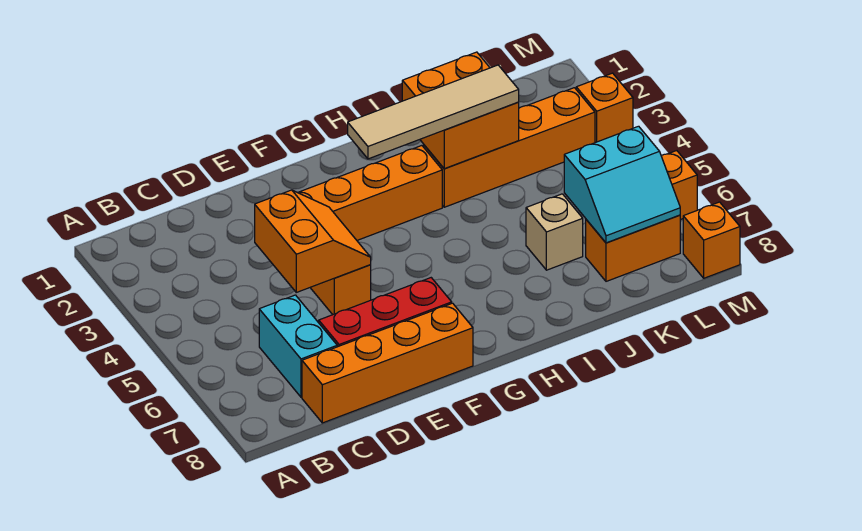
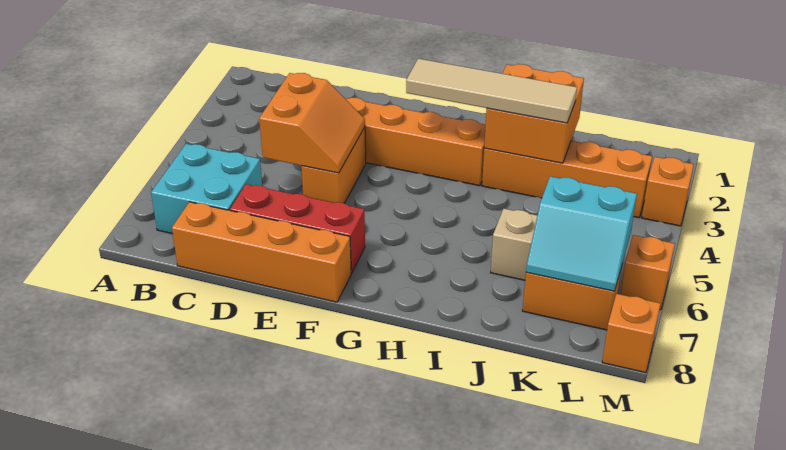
cyan 1x2 brick [259,295,337,397] -> cyan 2x2 brick [151,144,262,234]

